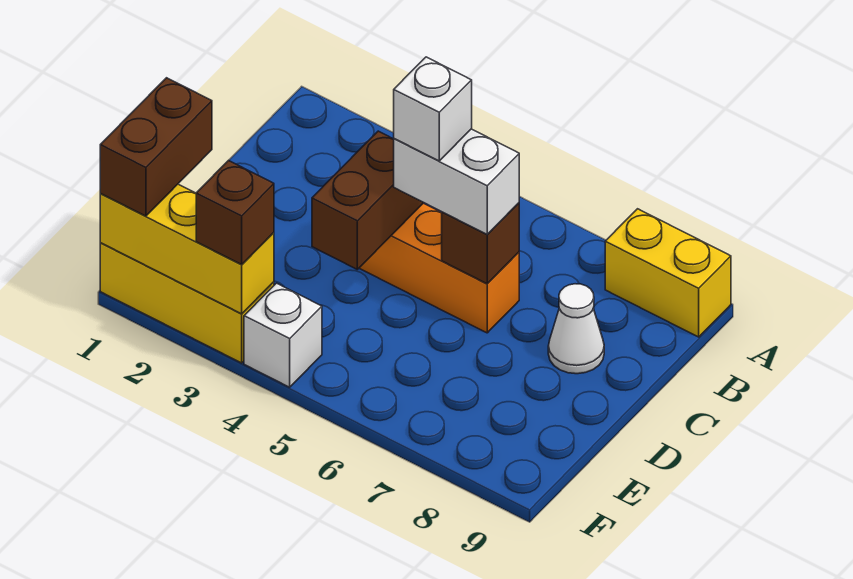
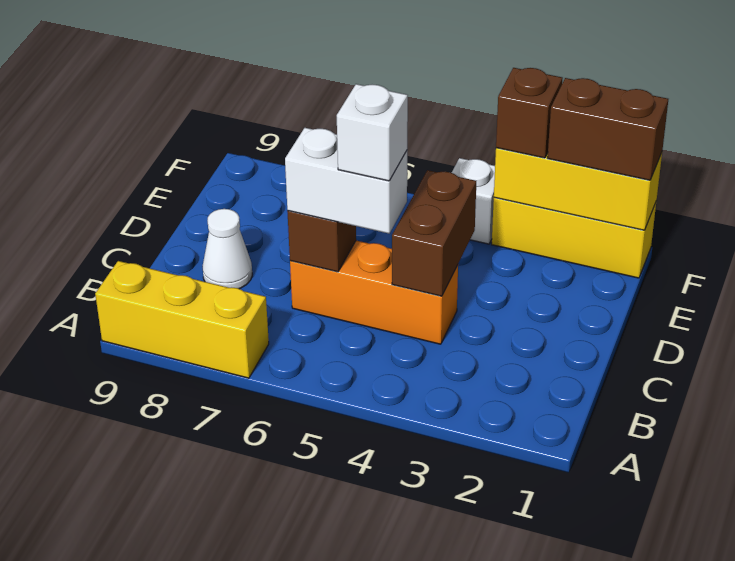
yellow 1x2 brick [605,209,731,337] -> yellow 1x3 brick [95,261,269,378]
brown 1x2 brick [100,78,212,216] -> brown 1x2 brick turned to [548,78,668,180]

